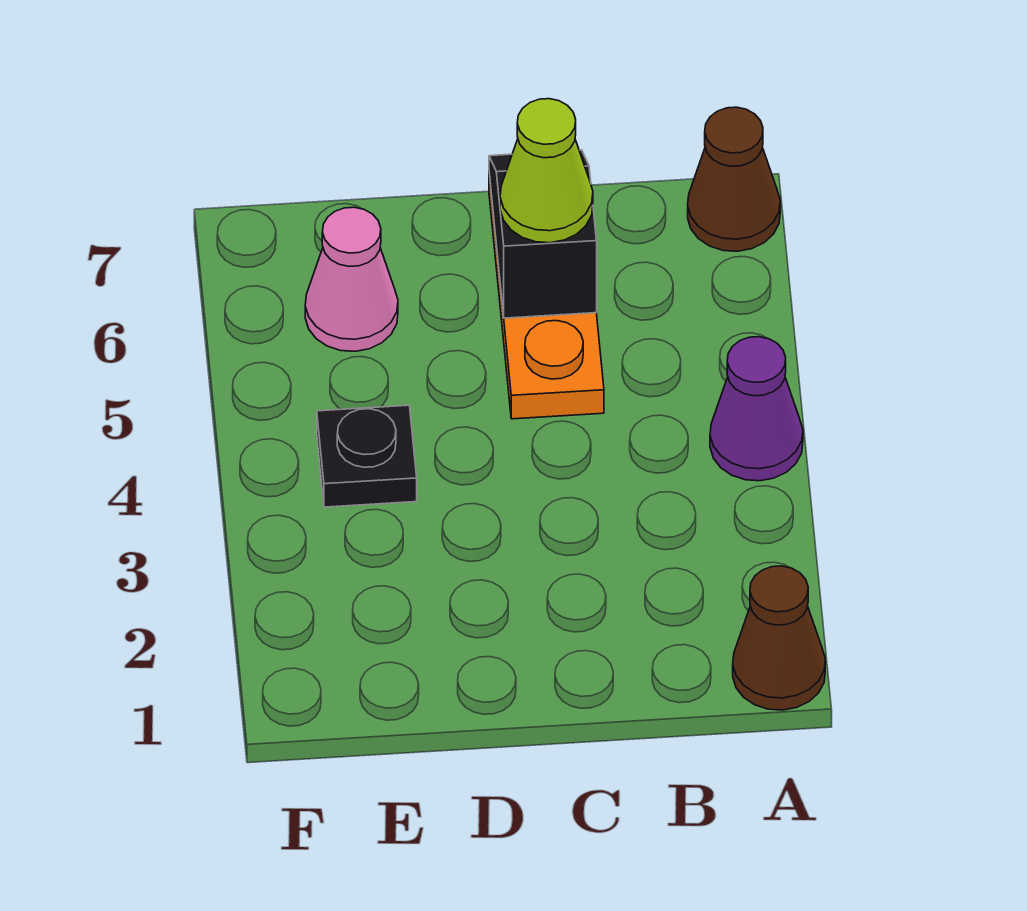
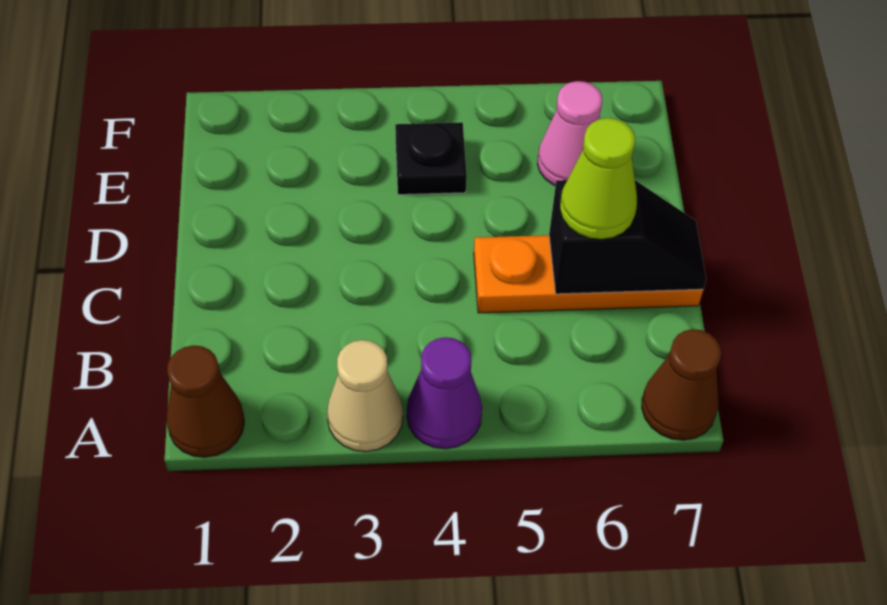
none -> tan 1x1 cone [327,340,403,452]

